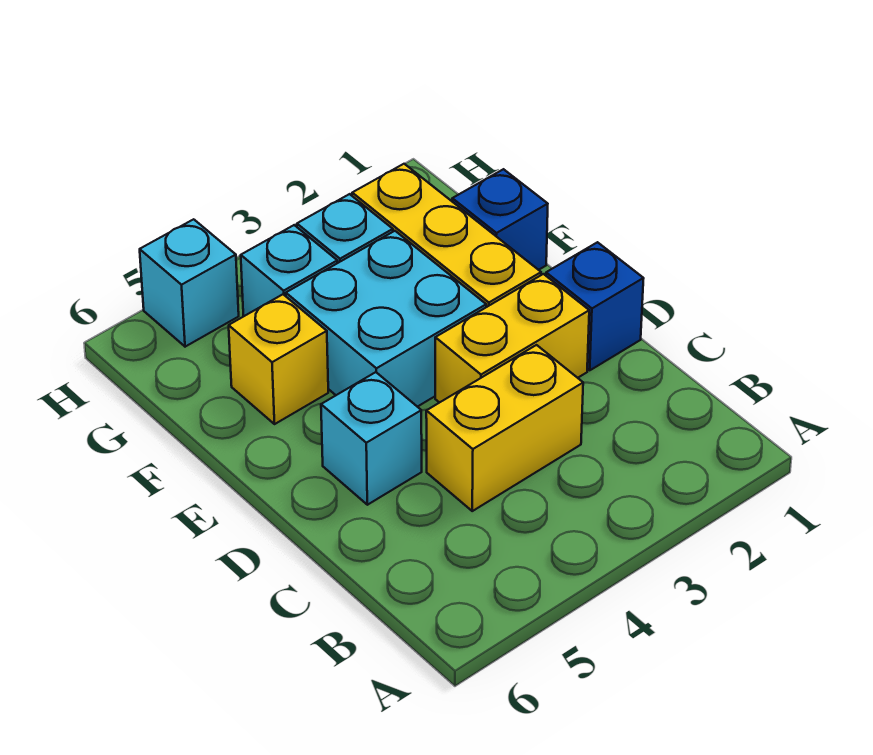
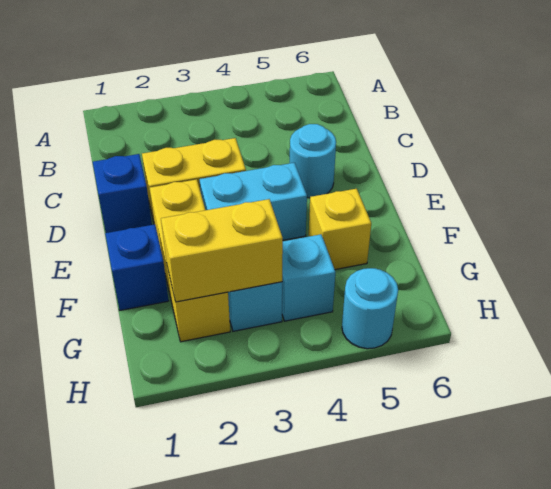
yellow 1x2 brick [426,345,583,511] -> yellow 1x2 brick moved to [161,199,283,302]
cyan 1x1 brick [321,372,422,505] -> cyan 1x1 round brick [290,124,336,198]
cyan 2x2 brick [286,231,486,407] -> cyan 1x2 brick [200,163,307,240]
cyan 1x1 brick [140,219,239,347] -> cyan 1x1 round brick [342,268,398,349]

